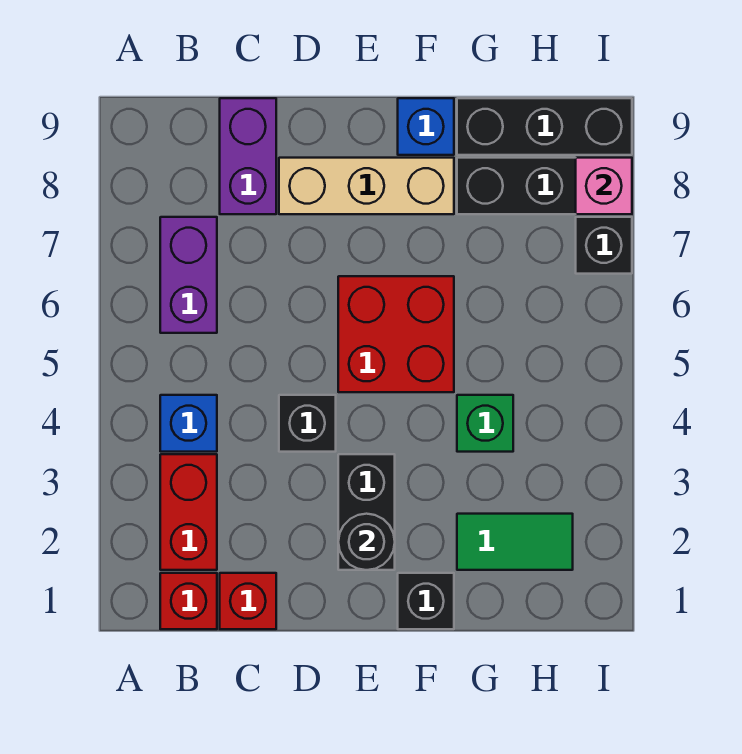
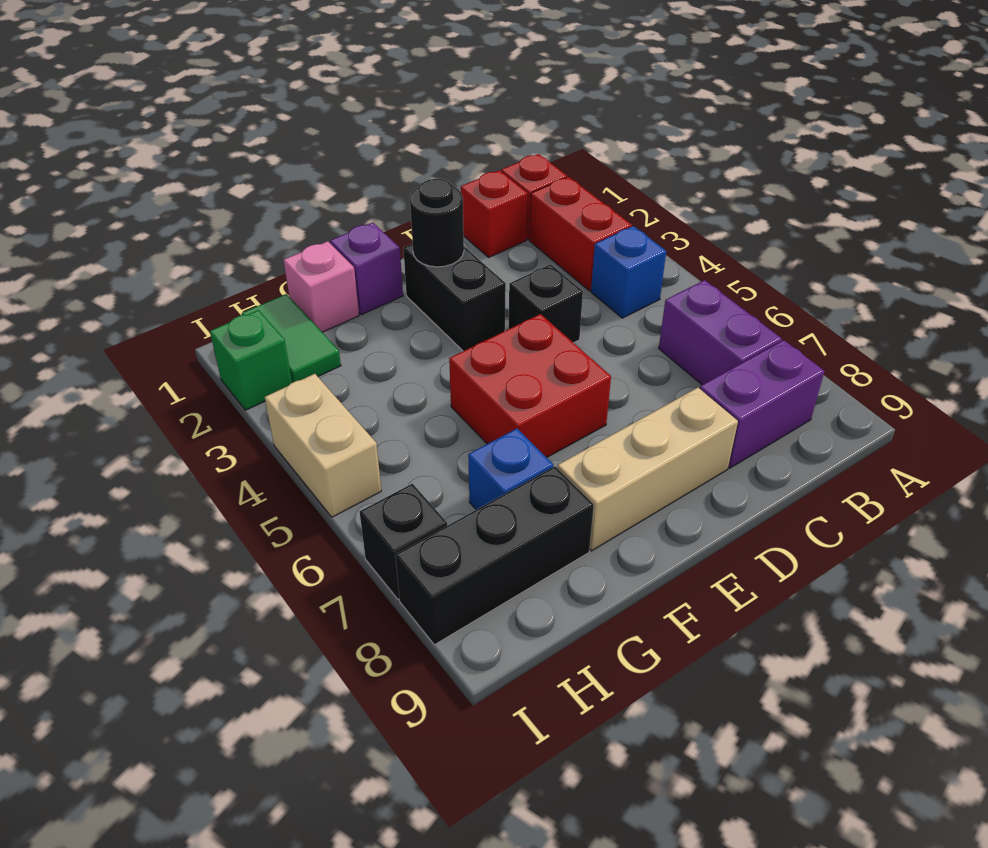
purple 1x2 brick [220,98,276,214] -> purple 1x2 brick turned to [700,340,824,468]
black 1x1 brick [398,573,454,629] -> purple 1x1 brick [330,223,403,315]
blue 1x1 brick [398,98,454,155] -> blue 1x1 brick moved to [468,429,553,510]
green 1x2 tile [457,514,573,570] -> green 1x2 tile turned to [242,294,341,383]
green 1x1 brick [457,395,513,452] -> green 1x1 brick moved to [210,310,292,410]
black 1x3 brick [457,98,632,155] -> none
none -> tan 1x2 brick [265,374,381,517]
pink 1x1 brick [576,158,632,214] -> pink 1x1 brick moved to [284,241,359,332]

